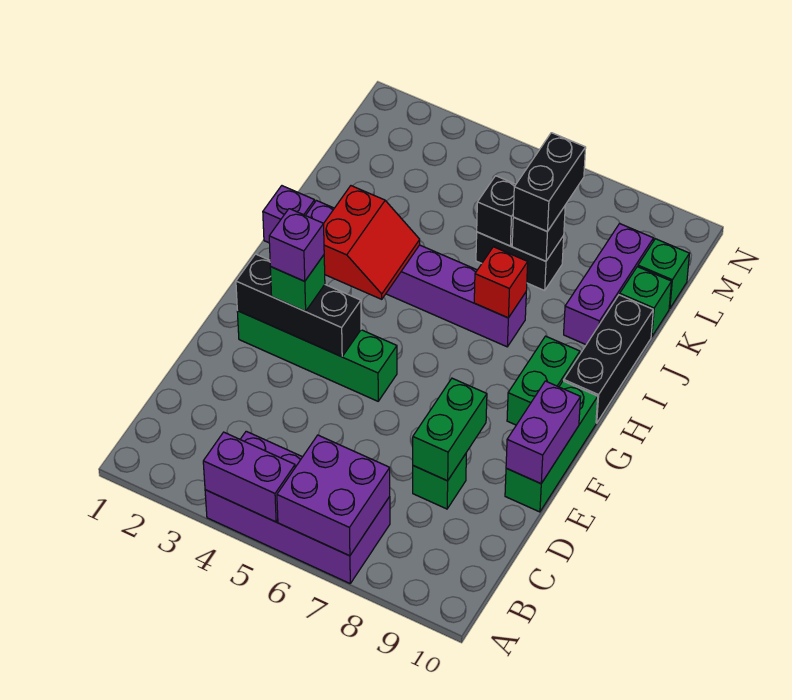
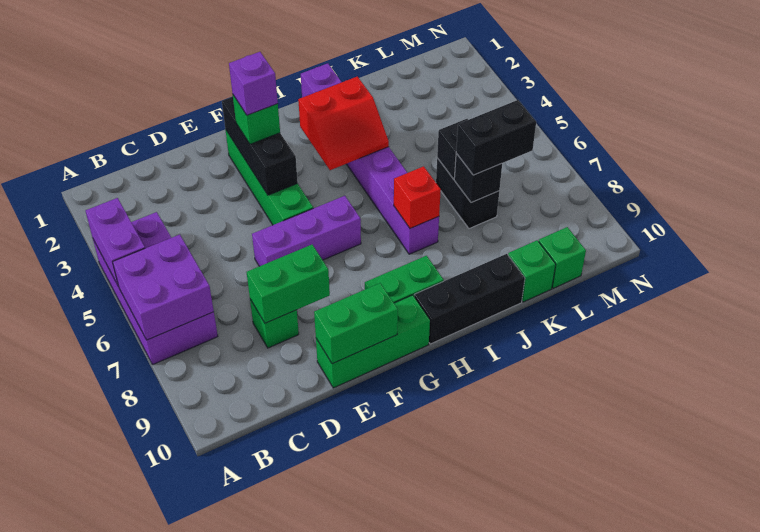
purple 1x2 brick [506,381,581,484] -> green 1x2 brick [314,283,398,364]
purple 1x3 brick [564,224,654,345] -> purple 1x3 brick moved to [252,196,361,266]

